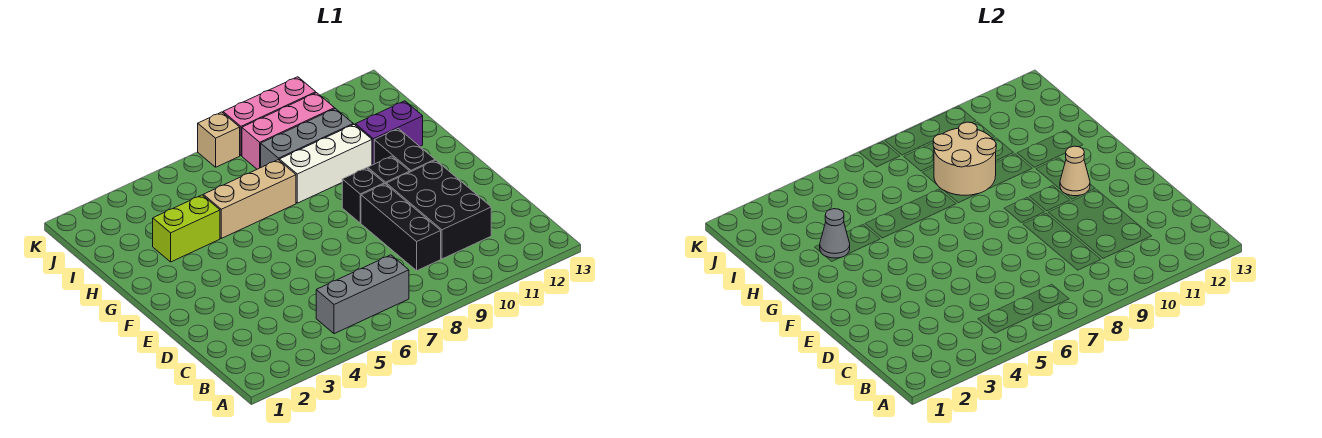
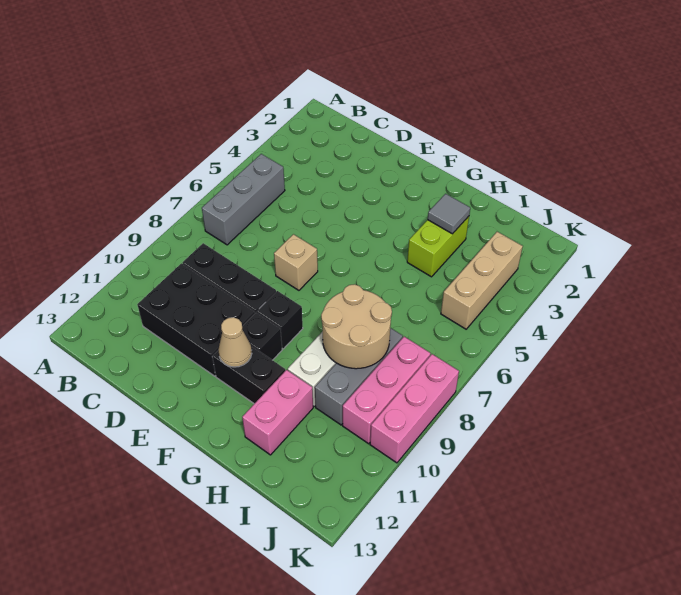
grey 1x1 cone [820,209,850,258] -> grey 1x1 tile [428,194,470,234]
tan 1x3 brick [203,160,296,238] -> tan 1x3 brick moved to [441,232,523,329]
purple 1x2 brick [355,101,423,165] -> pink 1x2 brick [242,370,313,455]
tan 1x1 brick [198,112,240,167] -> tan 1x1 brick moved to [274,234,318,290]

